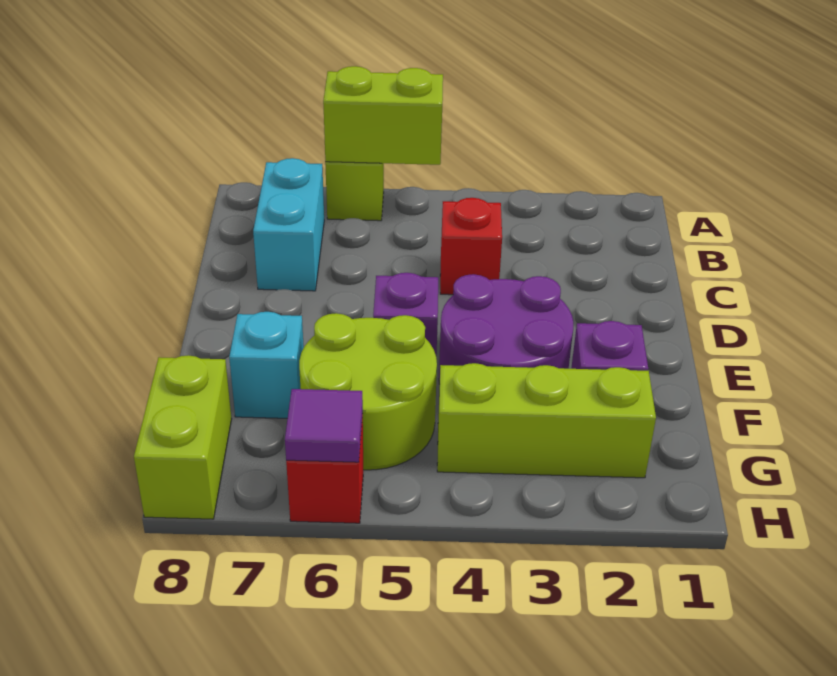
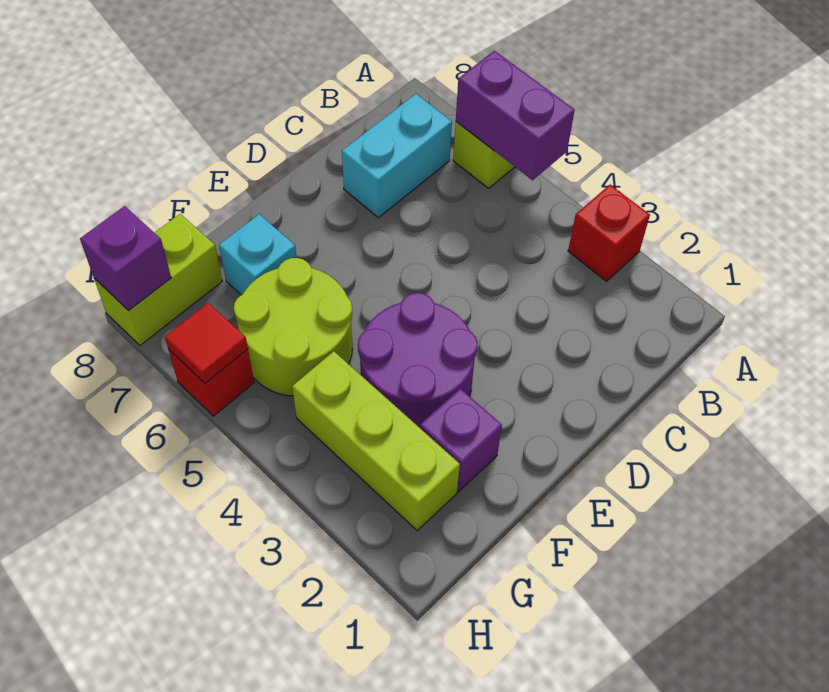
lime 1x2 brick [323,66,443,165] -> purple 1x2 brick [456,51,575,180]
red 1x1 brick [440,198,502,295] -> red 1x1 brick moved to [568,185,650,281]
purple 1x1 brick [373,273,438,355] -> purple 1x1 brick moved to [80,206,171,310]
purple 1x1 tile [285,389,363,462] -> red 1x1 tile [165,303,248,383]

